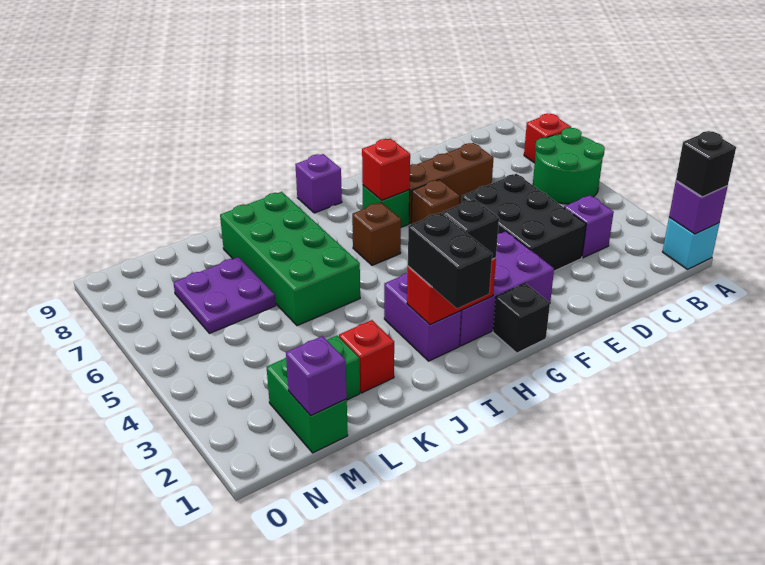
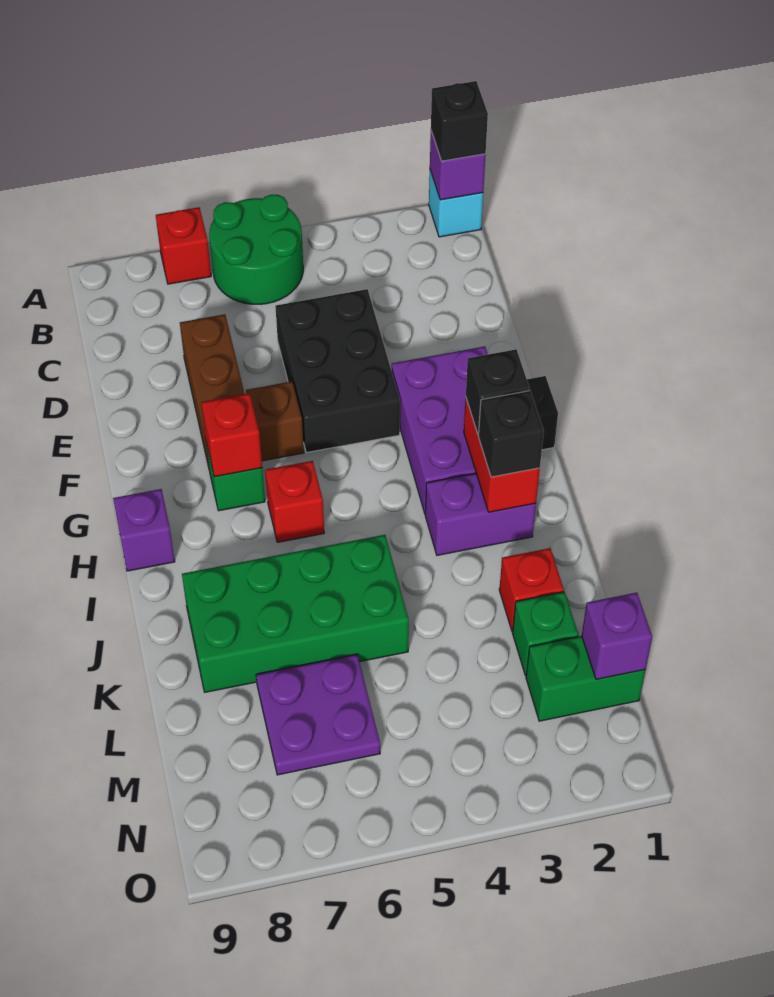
purple 1x1 brick [564,195,614,258] -> none
black 2x3 brick [462,174,586,271] -> black 2x3 brick turned to [275,289,400,453]
brown 1x1 brick [352,203,401,265] -> red 1x1 brick [265,461,324,542]
black 1x2 brick [408,213,492,308] -> black 1x1 brick [479,391,544,477]

